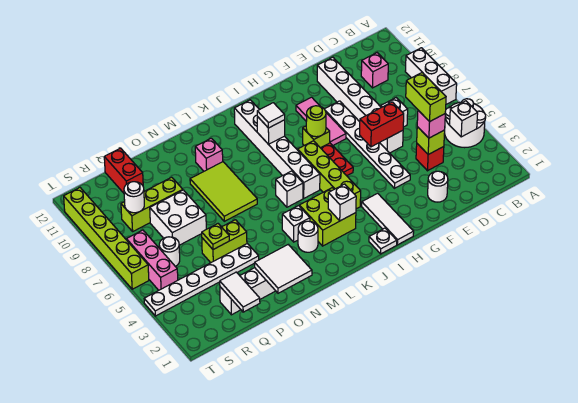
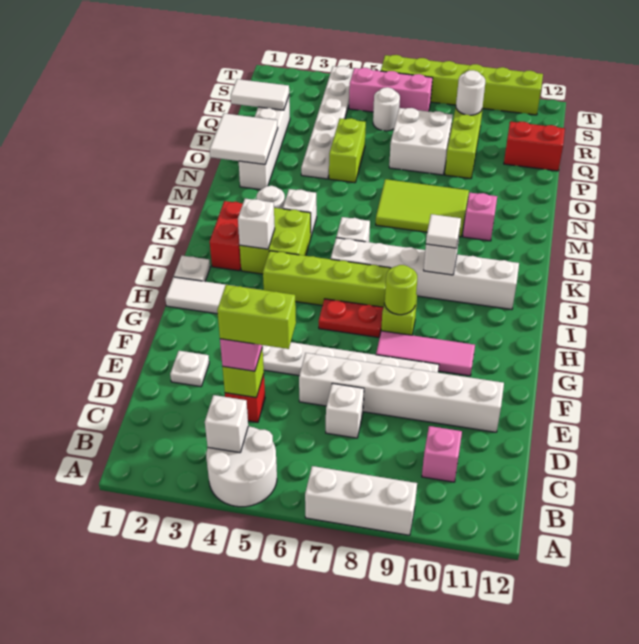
white 1x1 round brick [428,171,448,202] -> white 1x1 plate [170,351,209,387]
red 1x2 brick [360,102,404,147] -> red 1x2 brick moved to [210,201,243,271]
lime 1x1 plate [202,224,229,249] -> none

